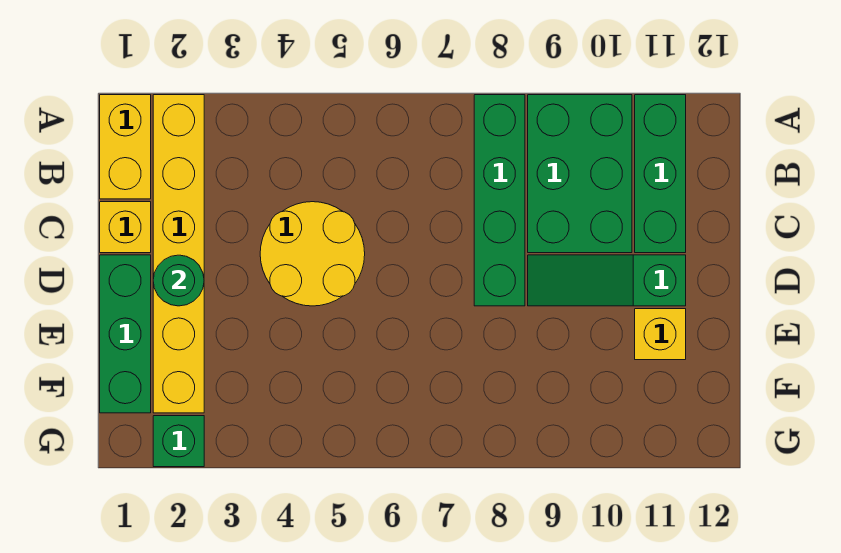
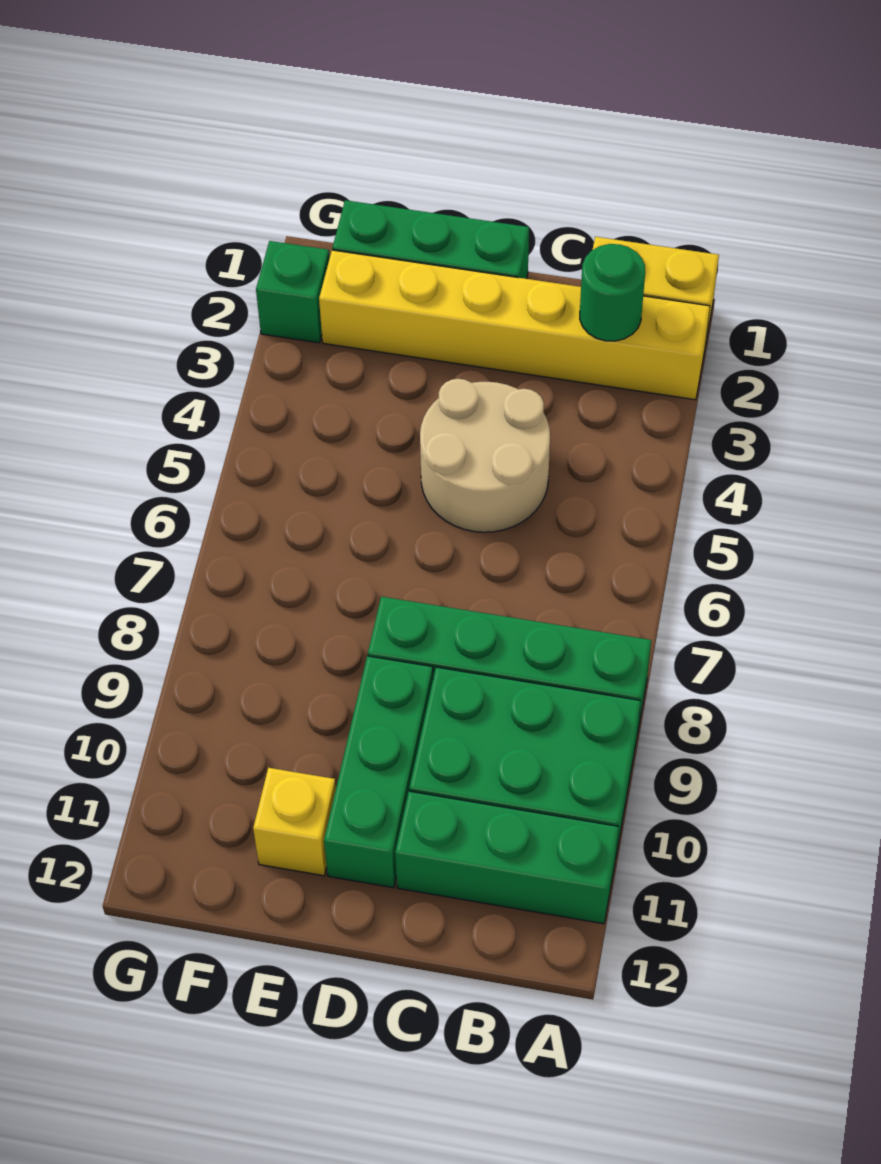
yellow 1x1 brick [100,202,151,253] -> none
yellow 2x2 round brick [260,202,365,306] -> tan 2x2 round brick [420,379,550,532]
green 1x1 round brick [153,255,204,306] -> green 1x1 round brick moved to [580,244,645,341]
green 1x3 slope [528,255,686,306] -> green 1x3 brick [324,656,433,888]

